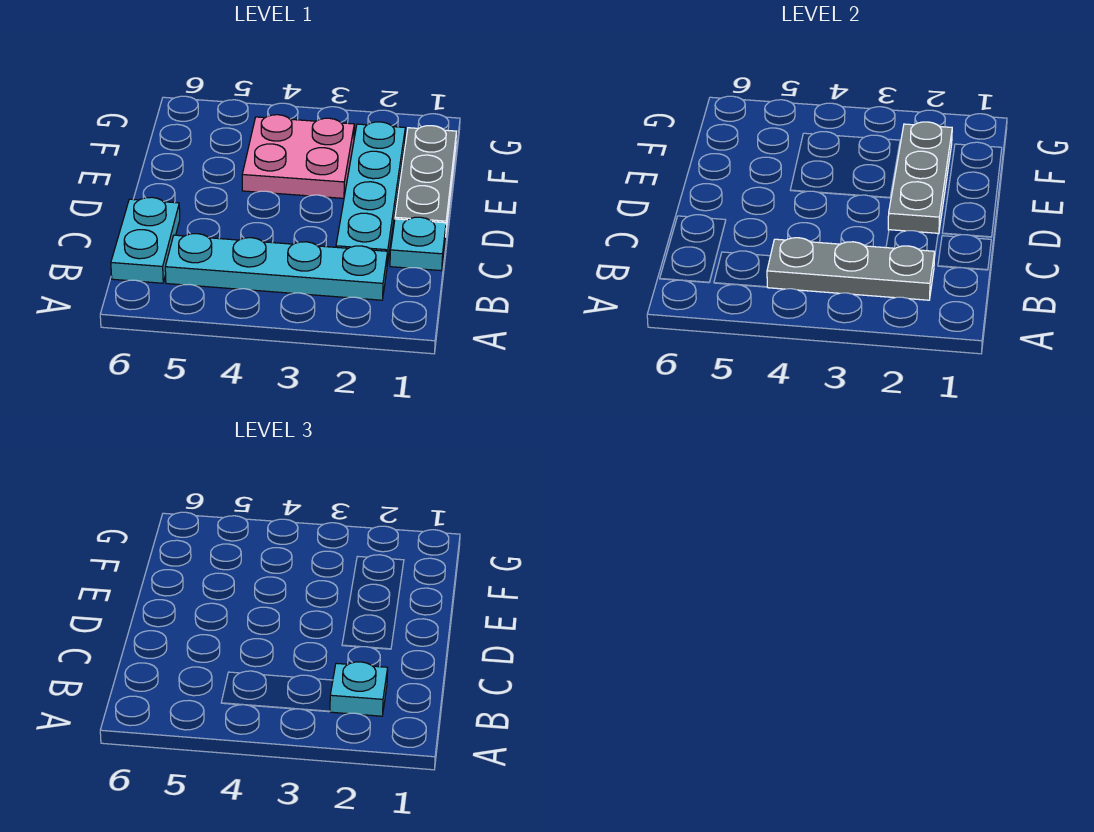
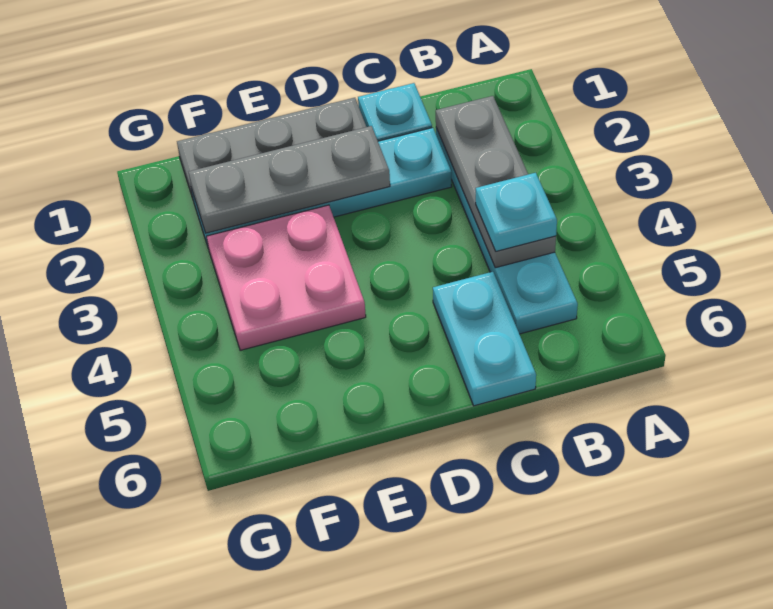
cyan 1x1 plate [330,662,388,716] -> cyan 1x1 plate moved to [476,173,557,251]
cyan 1x2 plate [111,197,180,283] -> cyan 1x2 plate turned to [433,272,536,406]

